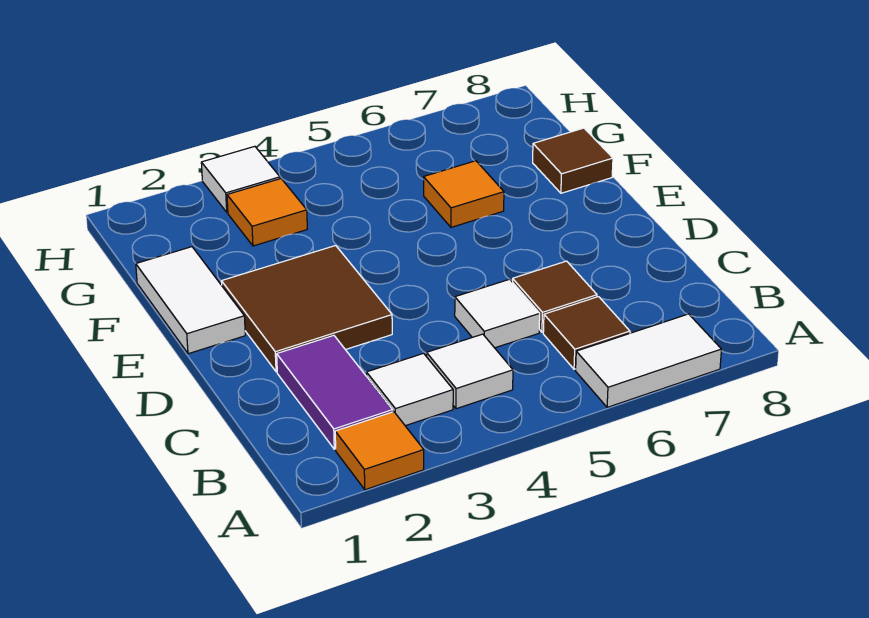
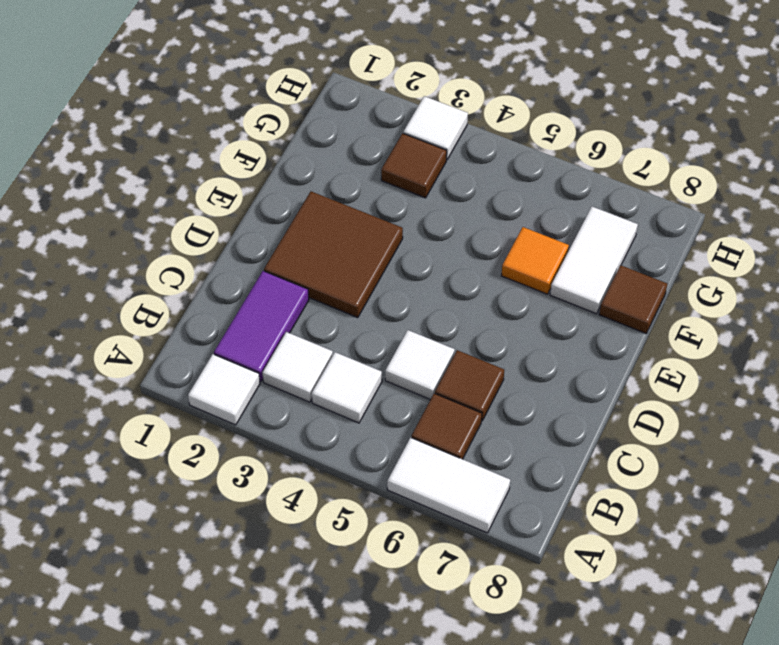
orange 1x1 tile [335,412,424,490] -> white 1x1 tile [188,354,260,425]
white 1x2 tile [136,247,245,354] -> white 1x2 tile moved to [550,207,638,314]
orange 1x1 tile [227,179,307,246] -> brown 1x1 tile [381,133,447,198]

